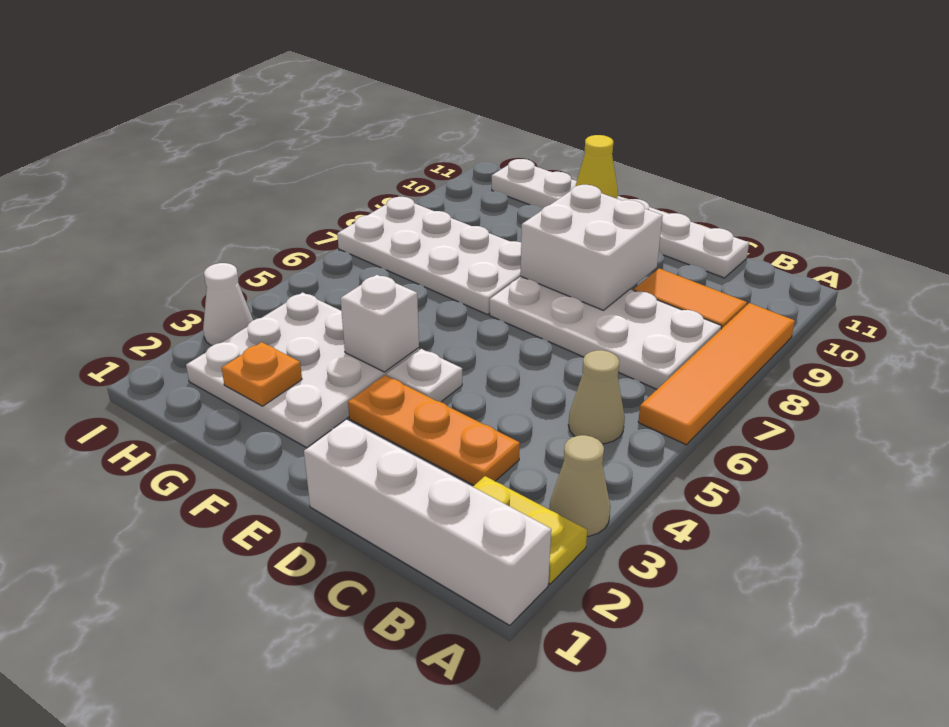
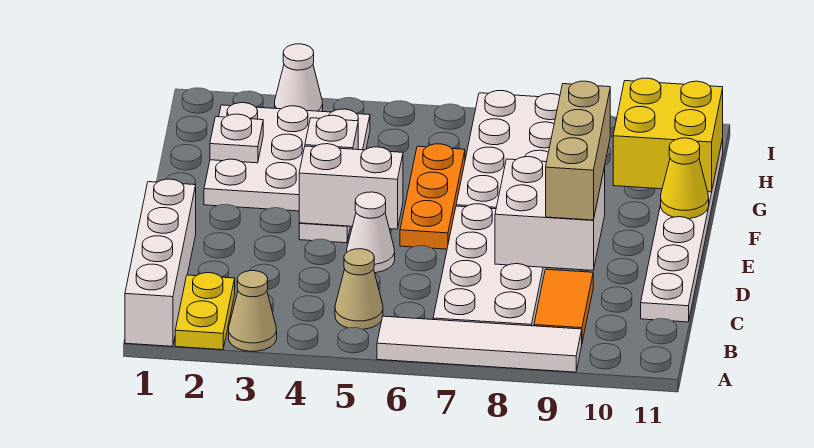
orange 1x4 tile [638,303,795,445] -> white 1x4 tile [377,316,582,372]
orange 1x3 plate [348,375,520,485] -> orange 1x3 plate moved to [400,144,465,249]
none -> white 1x1 cone [347,192,395,273]
none -> tan 1x3 brick [546,81,610,220]
none -> white 1x2 brick [299,144,403,229]
orange 1x1 plate [222,342,302,406] -> white 1x1 plate [210,114,263,163]
none -> yellow 2x2 brick [613,78,723,192]

